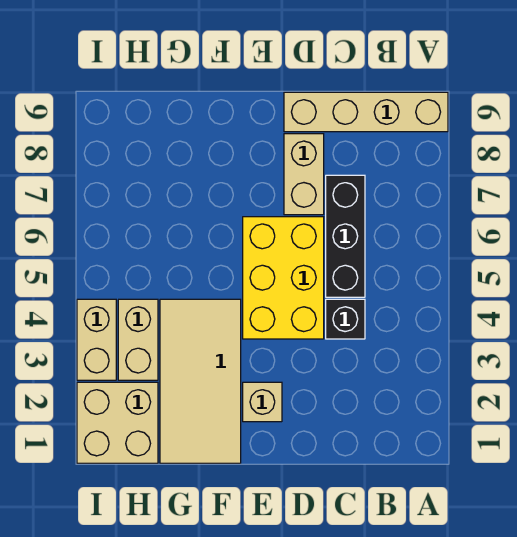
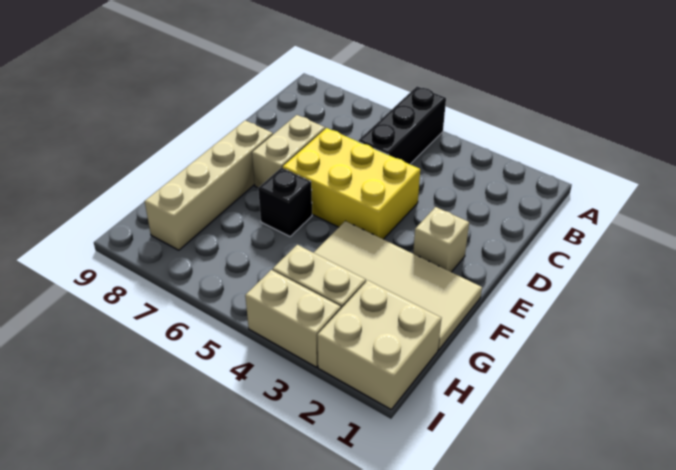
tan 1x4 brick [284,92,448,132] -> tan 1x4 brick moved to [145,120,273,250]
black 1x1 brick [326,299,365,339] -> black 1x1 brick moved to [258,168,312,236]
black 1x3 brick [326,175,365,297] -> black 1x3 brick turned to [358,86,446,164]
tan 1x2 brick [284,134,324,215] -> tan 1x2 brick turned to [252,115,325,188]

